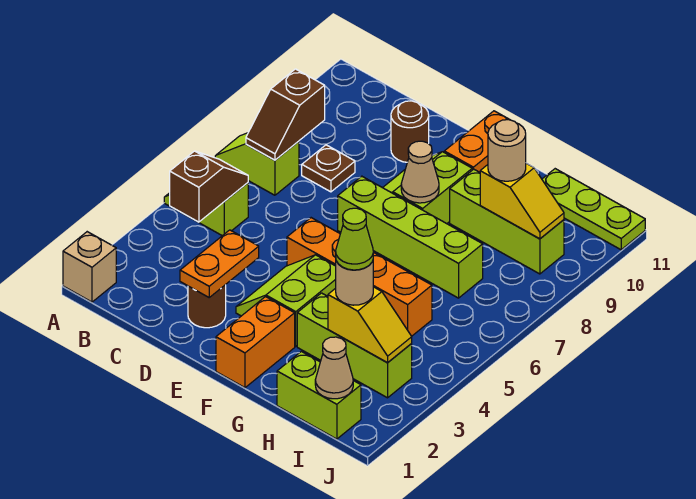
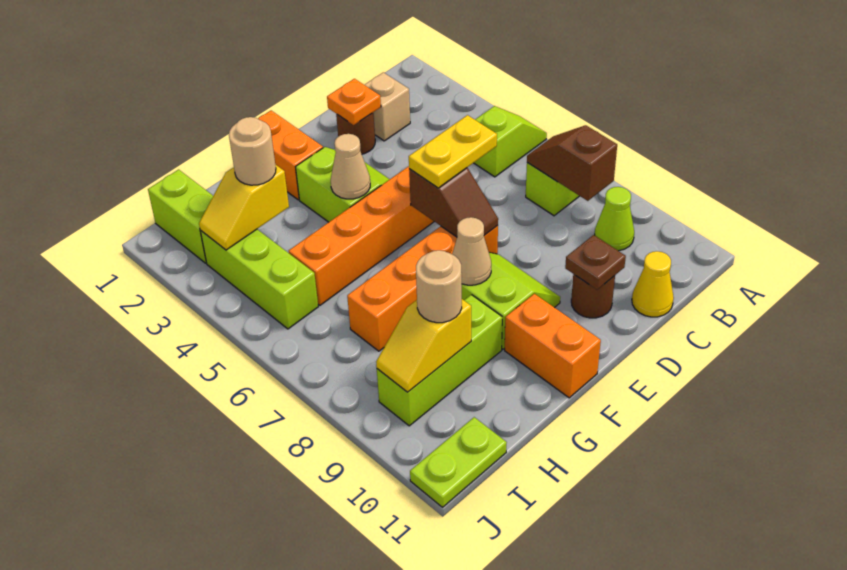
tan 1x1 brick [63,232,116,302] -> tan 1x1 brick moved to [365,72,410,141]
brown 1x2 slope [170,151,248,222] -> brown 1x2 slope moved to [409,168,498,237]
brown 1x1 plate [302,145,355,192] -> brown 1x1 plate moved to [565,235,626,290]
none -> yellow 1x1 cone [632,251,674,317]
orange 1x2 plate [180,230,259,297] -> orange 1x1 plate [327,79,381,125]
none -> yellow 1x2 plate [409,115,497,188]
lime 1x4 brick [338,176,483,298] -> orange 1x4 brick [347,225,498,351]
lime 1x3 brick [297,293,412,398] -> lime 1x3 brick turned to [200,229,318,329]
lime 1x2 brick [277,351,361,439] -> lime 1x2 brick turned to [148,170,213,263]
lime 1x1 cone [336,208,373,270] -> lime 1x1 cone moved to [595,187,634,251]
lime 1x3 plate [542,169,645,250] -> lime 1x2 plate [410,417,507,507]
tan 1x1 cone [315,337,353,399] -> tan 1x1 cone moved to [331,134,370,199]

